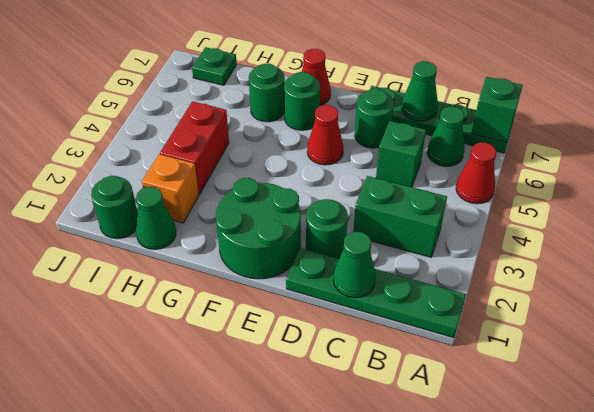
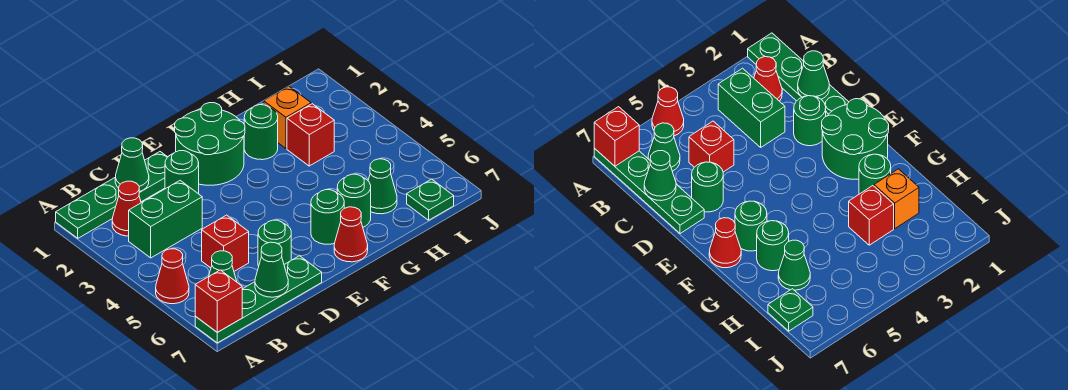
green 1x1 brick [471,77,523,142] -> red 1x1 brick [195,270,242,332]
green 1x1 brick [376,121,426,187] -> red 1x1 brick [202,215,249,271]
red 1x1 cone [307,105,344,165] -> red 1x1 cone moved to [112,181,141,236]
green 1x1 cone [136,187,176,249] -> green 1x1 cone moved to [368,159,397,214]
red 1x2 brick [160,101,229,194] -> red 1x1 brick [287,104,334,166]
green 1x1 round brick [91,176,137,239] -> green 1x1 round brick moved to [244,105,278,160]

